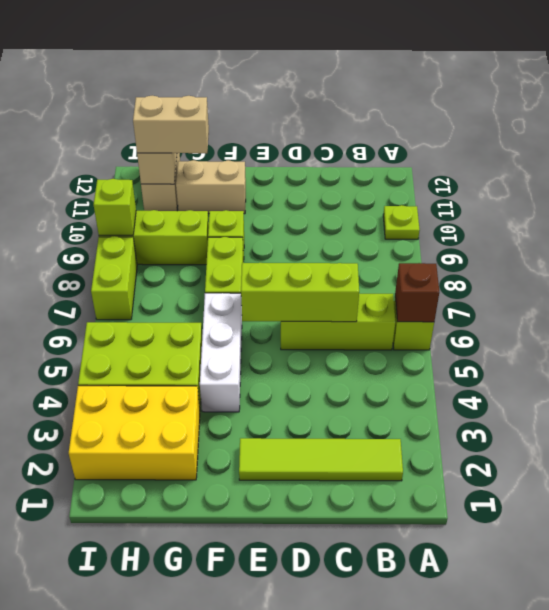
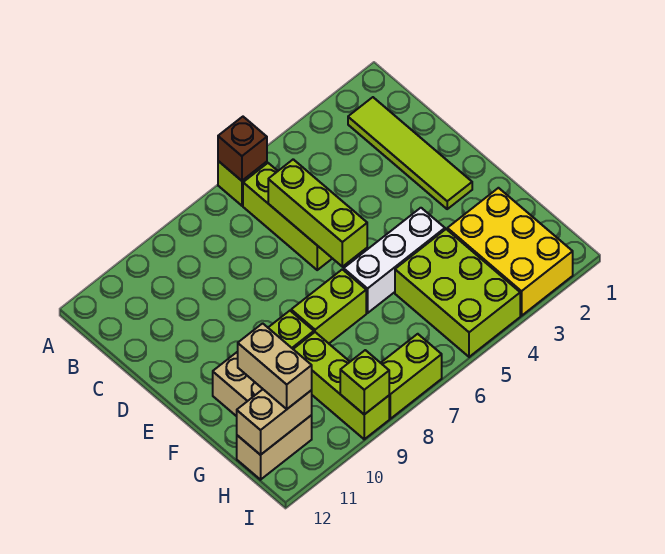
lime 1x1 plate [383,205,420,239] -> none

